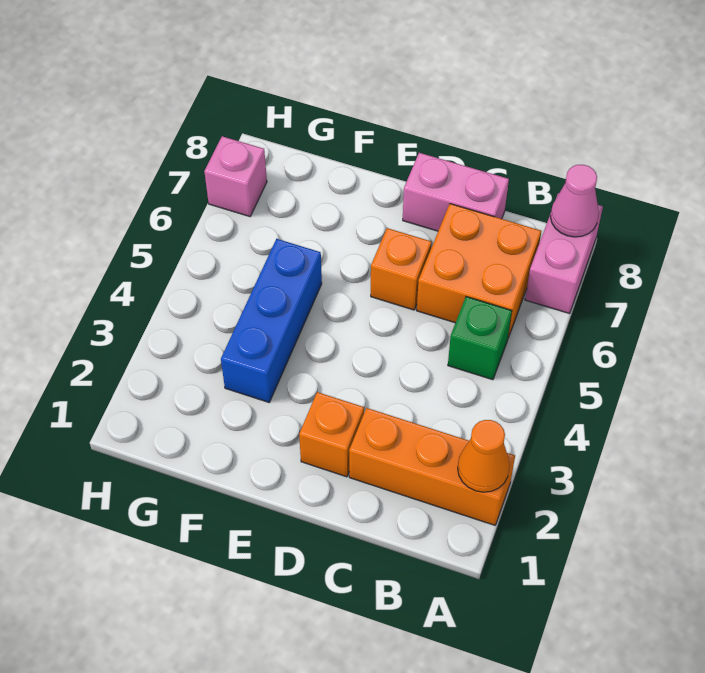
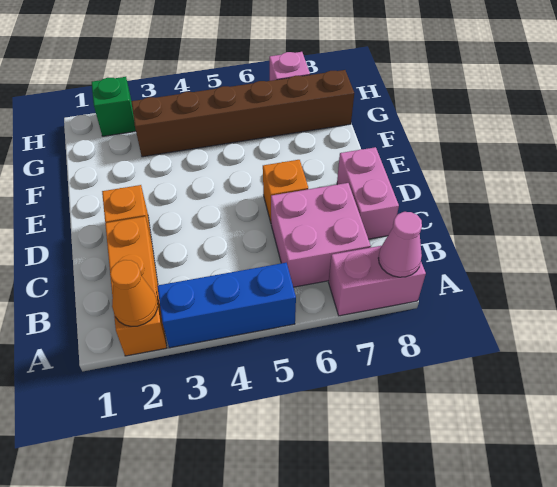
green 1x1 brick [448,297,512,380] -> green 1x1 brick moved to [92,77,136,136]
orange 2x2 brick [417,204,541,338] -> pink 2x2 brick [271,183,371,287]
blue 1x3 brick [221,239,322,402] -> blue 1x3 brick moved to [157,263,296,348]
none -> brown 1x6 brick [131,70,354,157]

